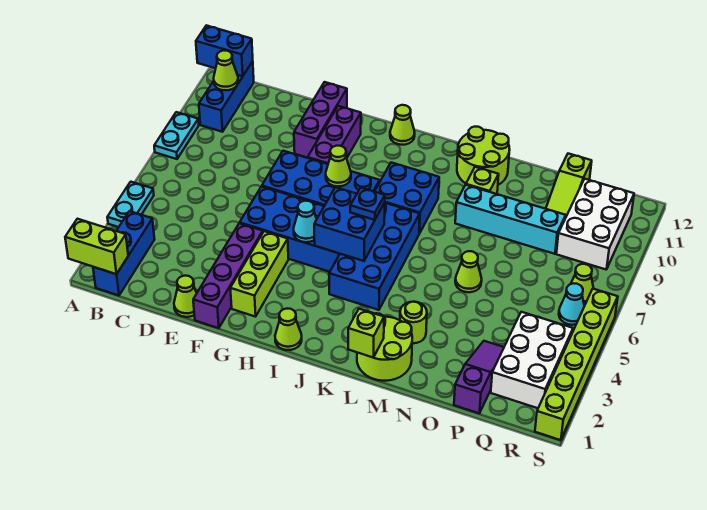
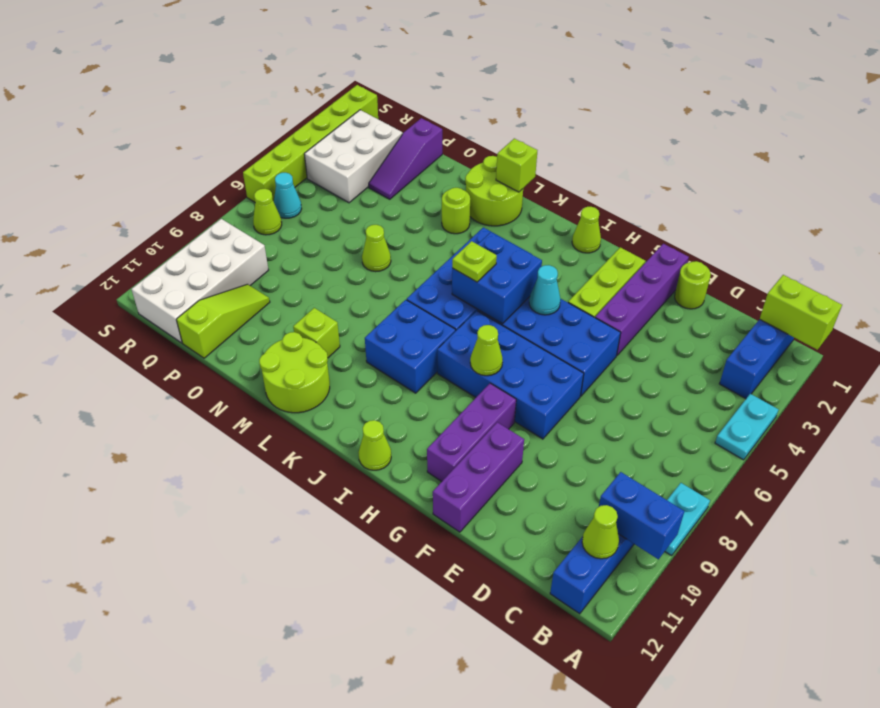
blue 1x2 brick [196,25,253,76] -> blue 1x2 brick moved to [599,472,684,559]
lime 1x1 cone [174,276,197,317] -> lime 1x1 round brick [675,261,711,309]
blue 1x1 plate [350,188,385,220] -> lime 1x1 plate [452,241,497,282]
cyan 1x4 brick [455,185,566,254] -> none
white 2x3 brick [556,179,634,269] -> white 2x4 brick [131,219,268,343]

